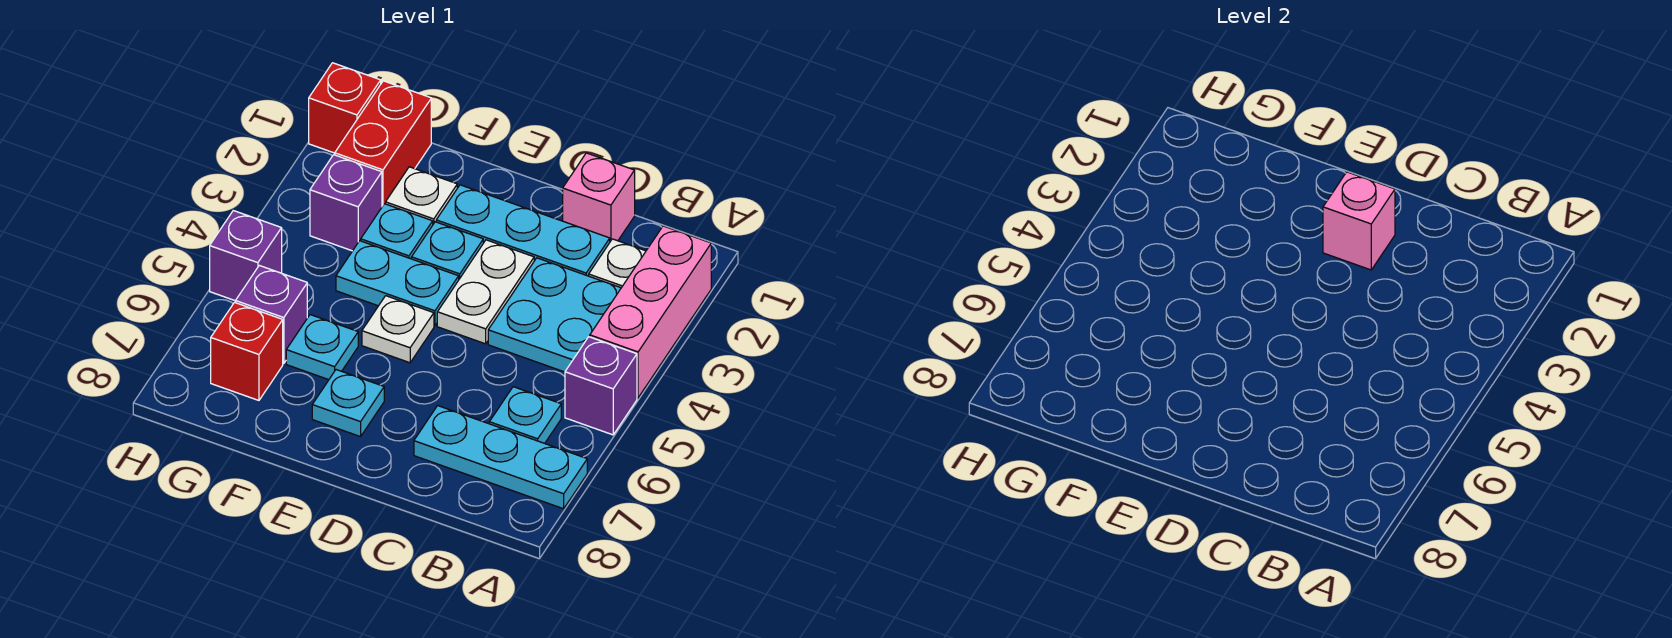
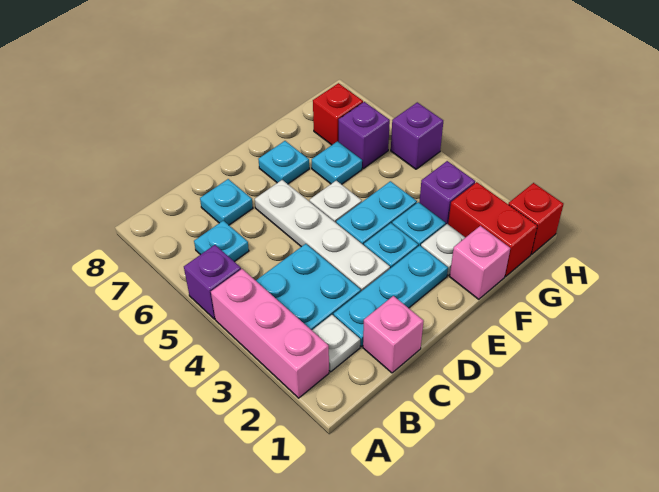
cyan 1x3 plate [414,406,587,509] -> cyan 1x1 plate [200,179,253,225]
pink 1x1 brick [1323,172,1395,270] -> pink 1x1 brick moved to [450,226,510,299]
white 1x2 plate [437,240,534,344] -> white 1x4 plate [255,180,390,291]

